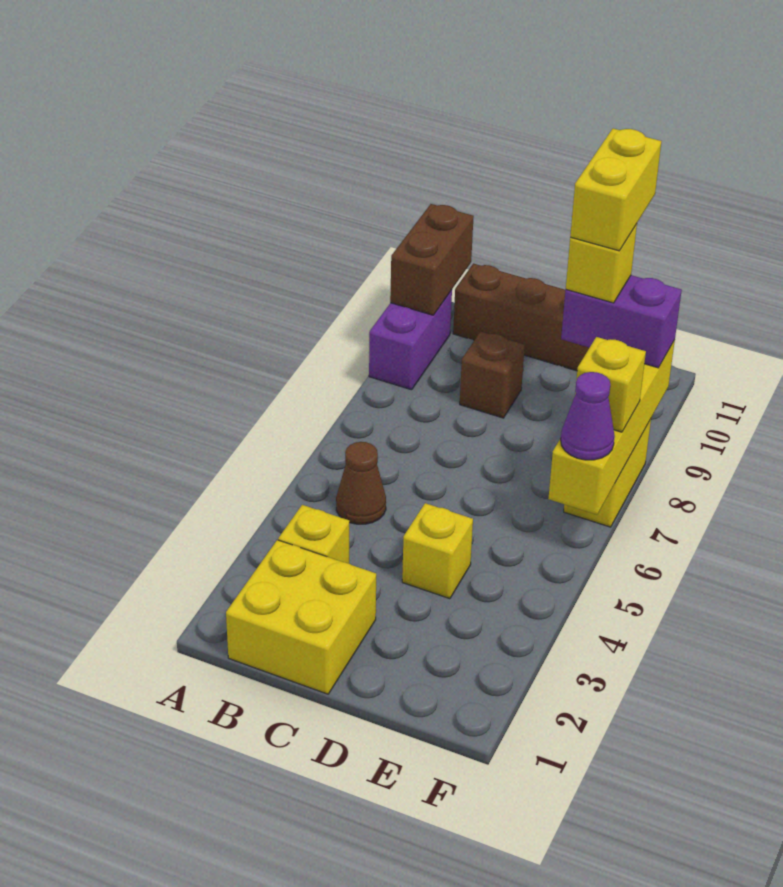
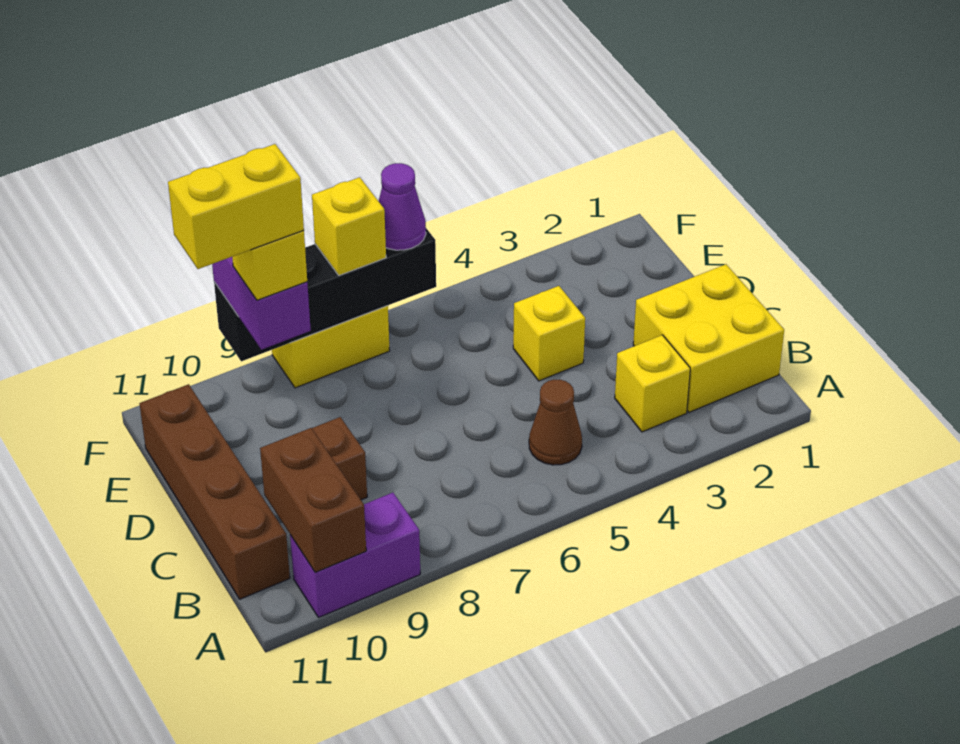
brown 1x2 brick [390,204,474,315] -> brown 1x2 brick turned to [260,428,366,572]
yellow 1x4 brick [548,340,675,515] -> black 1x4 brick [214,228,436,361]

